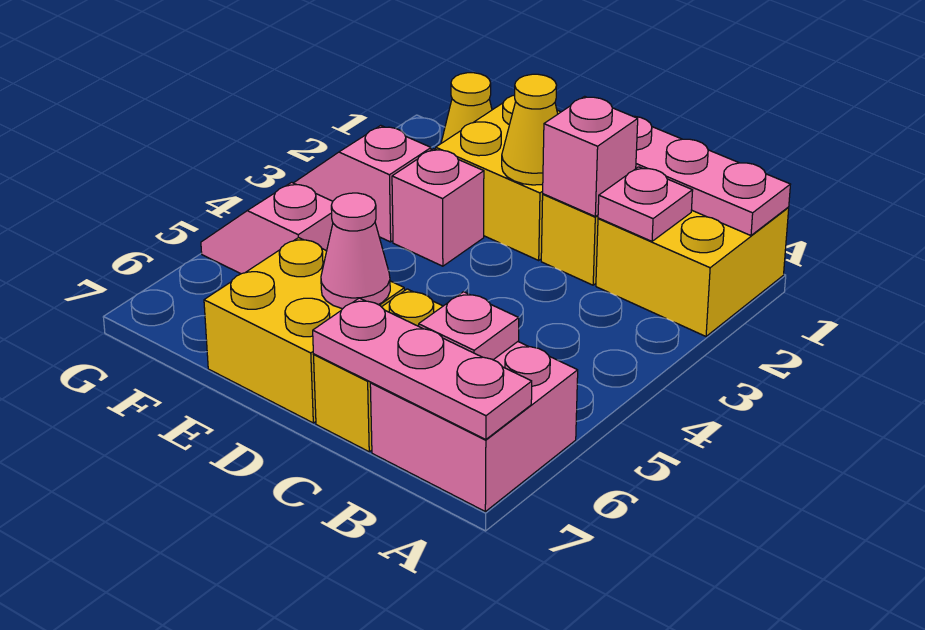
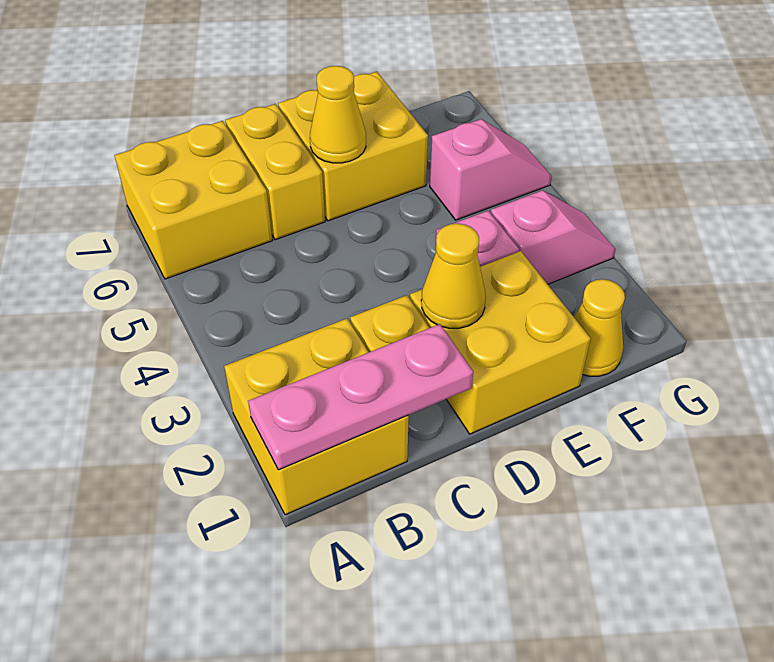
pink 2x2 brick [370,342,578,512] -> yellow 2x2 brick [114,121,272,279]
pink 1x3 plate [313,298,532,440] -> none
pink 1x1 plate [598,167,693,241] -> none
pink 1x1 plate [419,292,519,360] -> none
pink 1x1 brick [543,96,638,216] -> none
pink 1x1 cone [321,193,390,309] -> yellow 1x1 cone [310,66,366,163]

